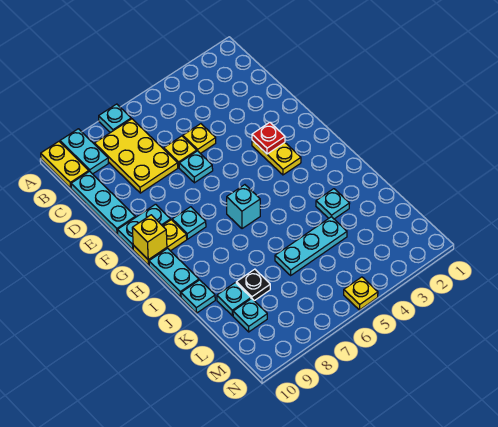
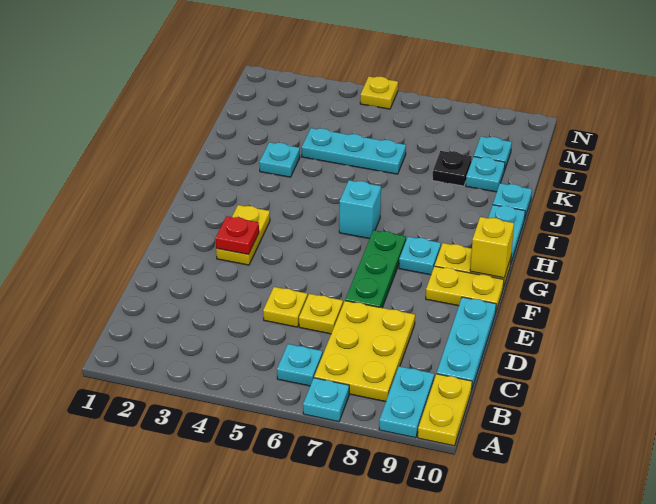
cyan 1x1 plate [179,151,213,183] -> cyan 1x1 plate moved to [277,344,323,386]
none -> green 1x3 plate [345,230,406,308]
cyan 1x2 plate [118,204,171,250] -> yellow 1x2 plate [426,266,504,311]

